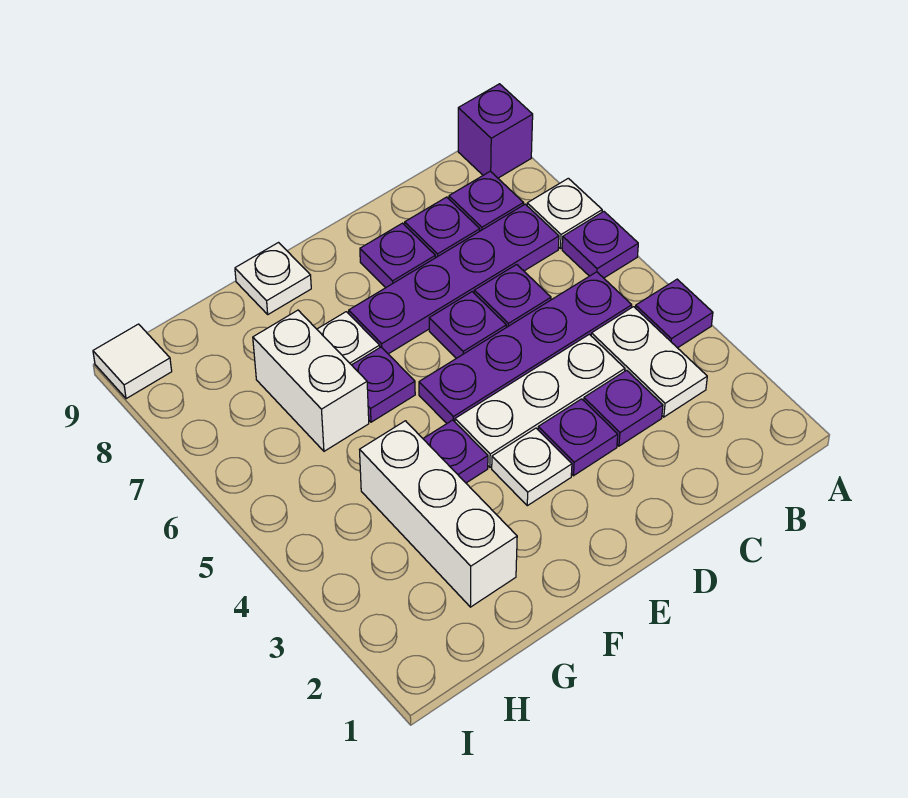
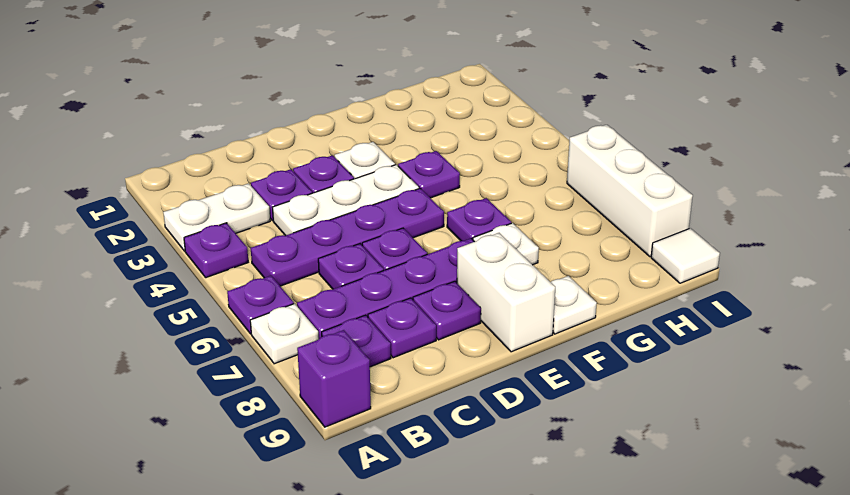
white 1x2 plate [591,307,707,417] -> white 1x2 plate turned to [163,183,270,251]
white 1x3 brick [360,421,517,607] -> white 1x3 brick moved to [567,125,693,257]
white 1x2 brick [253,310,369,451] -> white 1x2 brick moved to [457,233,555,352]

